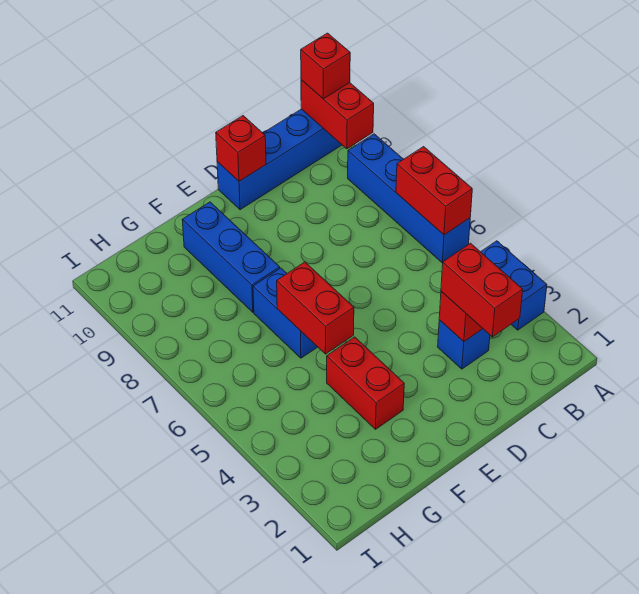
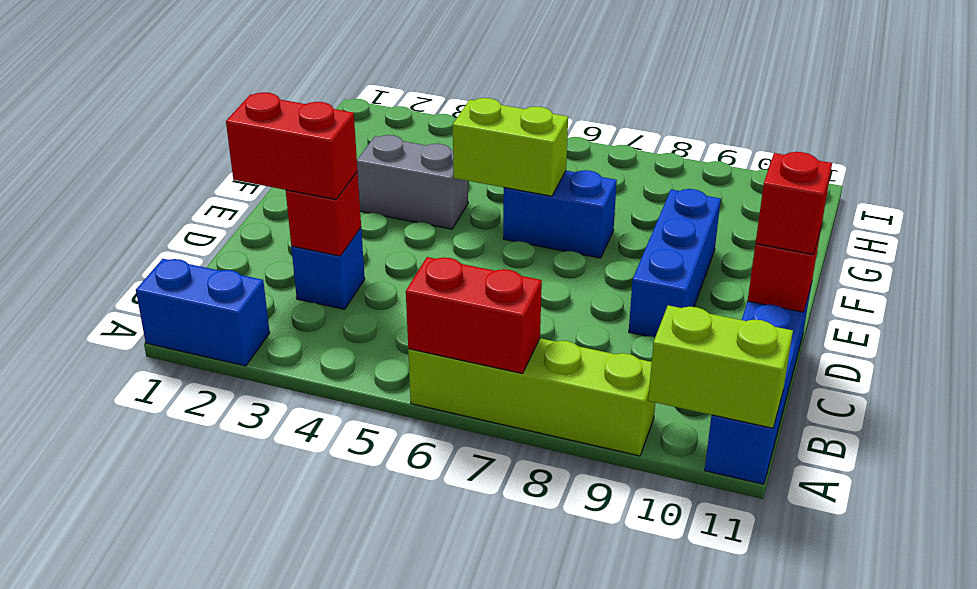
blue 1x2 brick [481,241,547,330] -> blue 1x2 brick moved to [136,259,270,366]
blue 1x4 brick [348,134,470,263] -> lime 1x4 brick [408,338,655,456]
red 1x2 brick [301,80,374,149] -> lime 1x2 brick [648,305,793,428]
red 1x1 brick [301,33,350,99] -> red 1x1 brick moved to [755,152,832,255]
red 1x2 brick [327,337,404,429] -> grey 1x2 brick [357,135,468,229]
red 1x2 brick [277,262,354,354] -> lime 1x2 brick [453,98,568,196]
blue 1x3 brick [182,202,280,312] -> blue 1x3 brick turned to [629,189,721,337]

